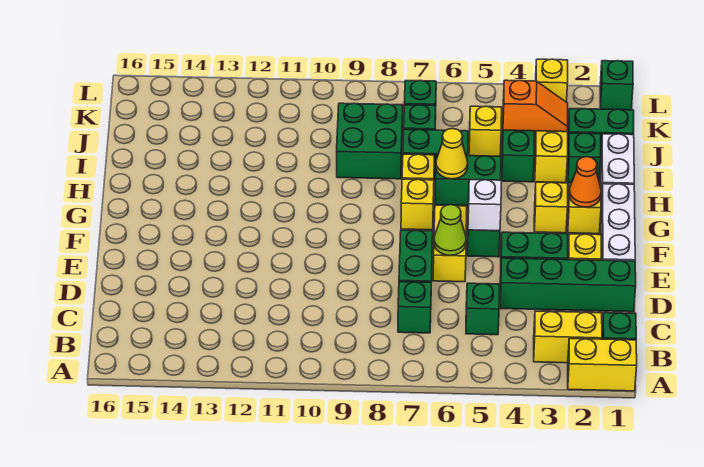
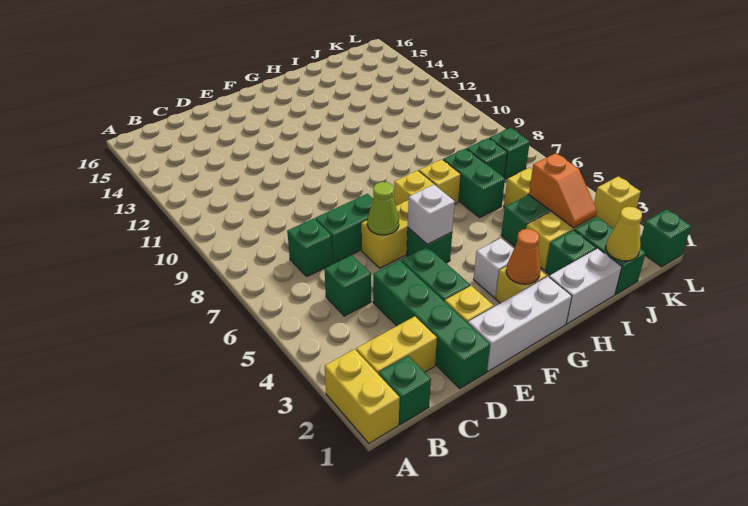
yellow 1x2 brick [534,311,602,363] -> yellow 1x2 brick turned to [356,316,437,375]
yellow 1x1 brick [534,182,568,233] -> white 1x1 brick [474,238,514,298]
green 1x2 brick [435,155,501,205] -> none
yellow 1x1 cone [436,128,468,179] -> yellow 1x1 cone moved to [606,207,642,261]
green 2x2 brick [337,103,403,179] -> none

